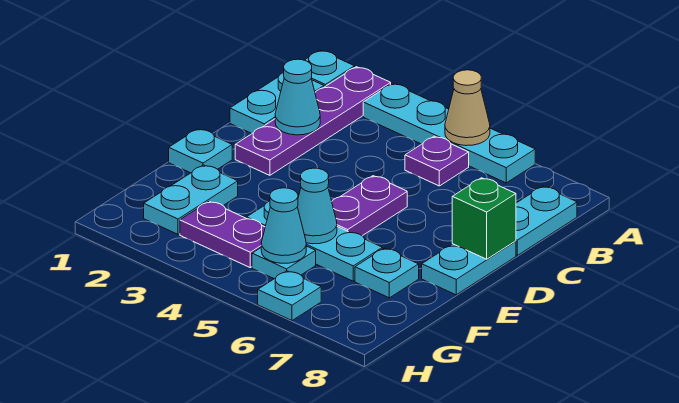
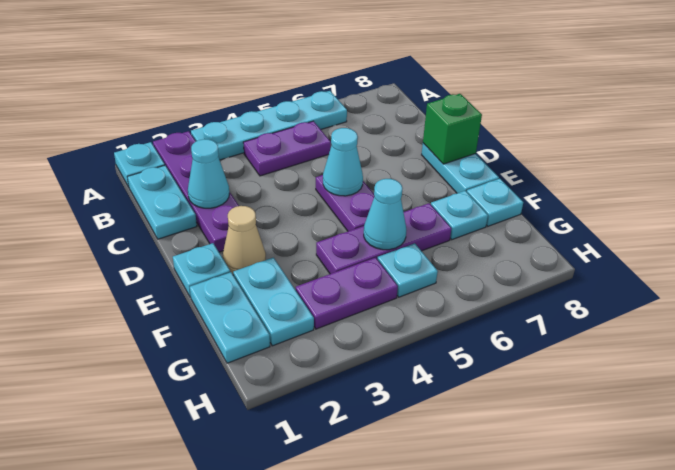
tan 1x1 cone [445,70,490,146] -> tan 1x1 cone moved to [223,206,266,275]
purple 1x1 plate [405,136,469,186] -> purple 1x2 plate [243,121,331,176]
cyan 1x2 plate [516,186,577,255] -> cyan 1x2 plate moved to [190,272,270,363]
cyan 1x3 plate [247,201,382,281] -> purple 1x3 plate [316,203,451,274]
cyan 1x1 cone [261,188,306,263] -> cyan 1x1 cone moved to [323,128,363,196]
cyan 1x1 plate [258,271,321,321] -> cyan 1x1 plate moved to [467,179,523,226]

